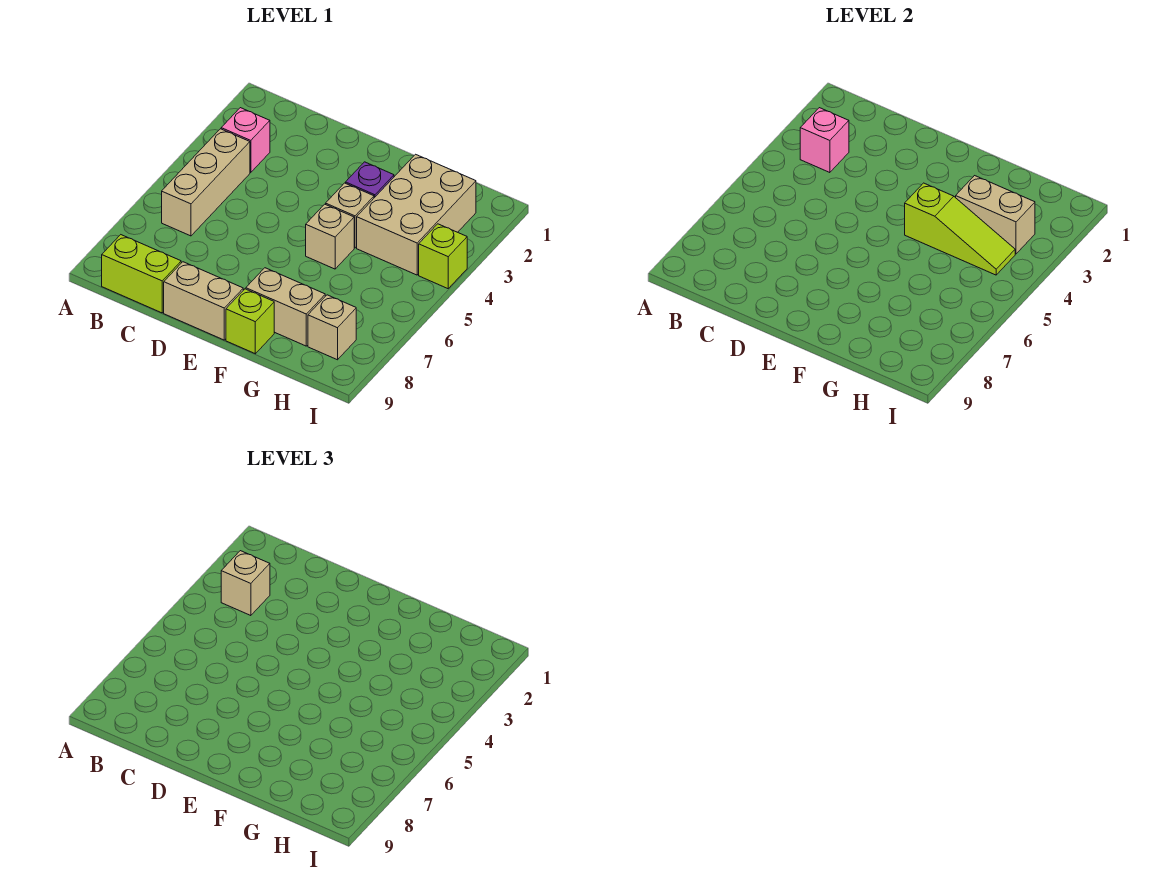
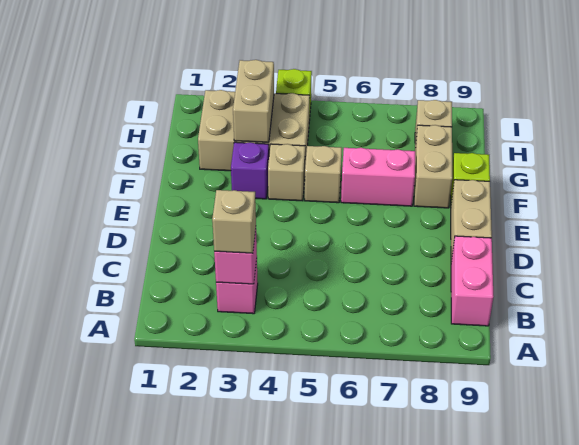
tan 1x3 brick [162,129,250,236] -> none
lime 1x2 brick [102,235,181,313] -> pink 1x2 brick [451,236,494,326]
lime 1x3 slope [905,183,1015,275] -> none
none -> pink 1x2 brick [341,148,415,206]

